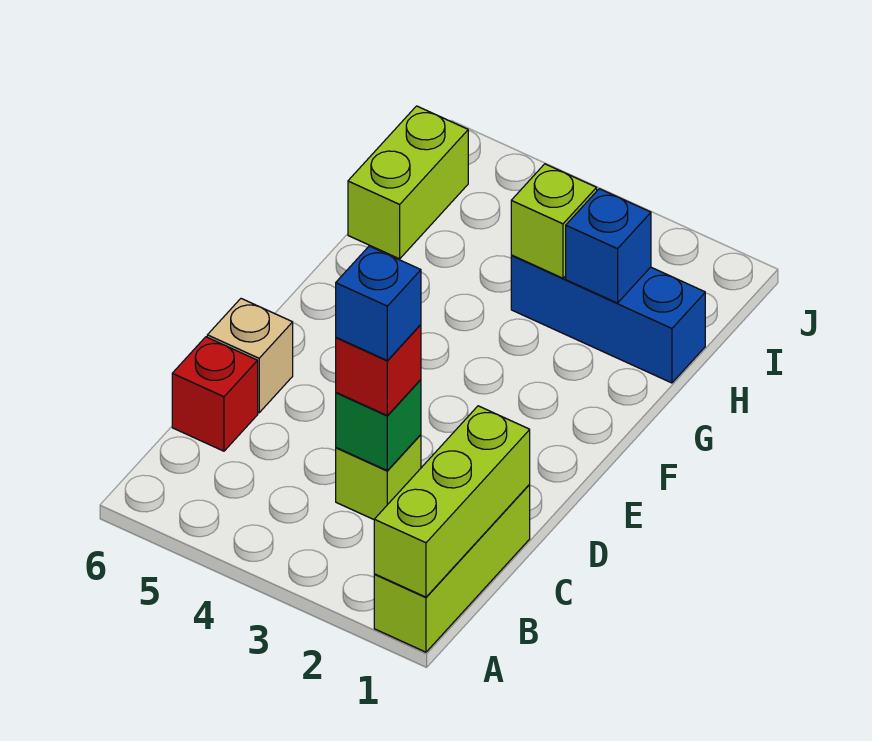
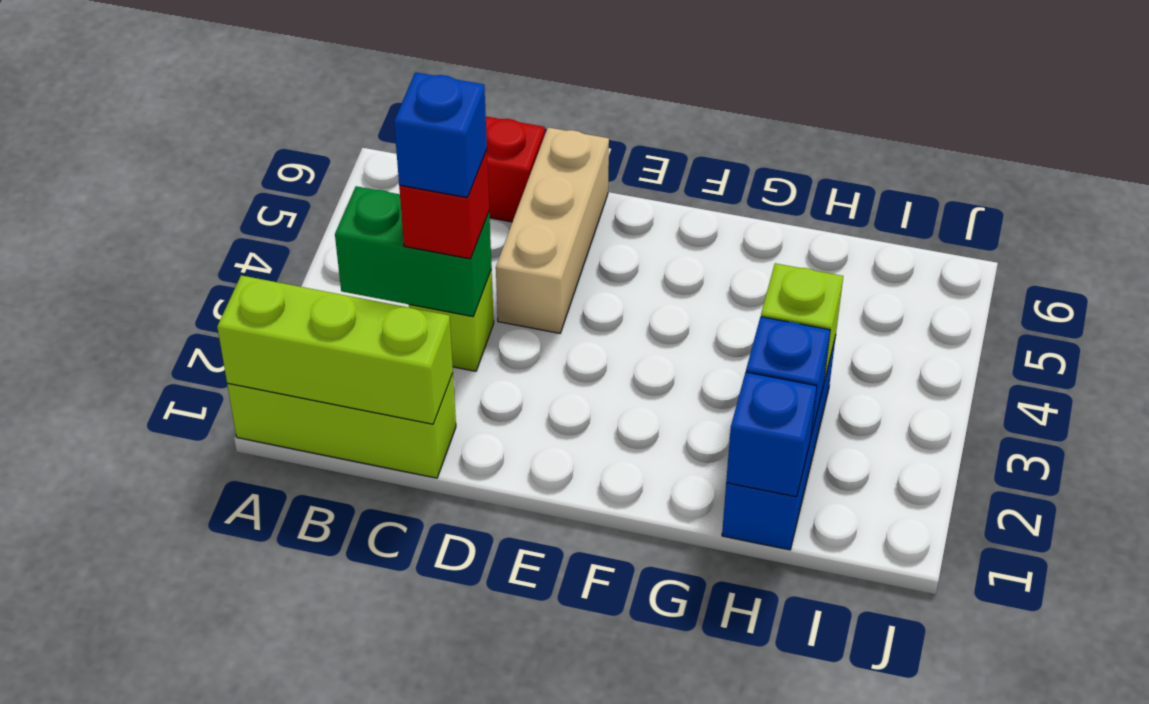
green 1x1 brick [336,380,421,470] -> green 1x2 brick [335,186,492,317]
tan 1x1 brick [207,299,293,413] -> tan 1x3 brick [496,127,609,333]
none -> blue 1x1 brick [726,372,817,497]
lime 1x2 brick [348,106,468,259] -> none

